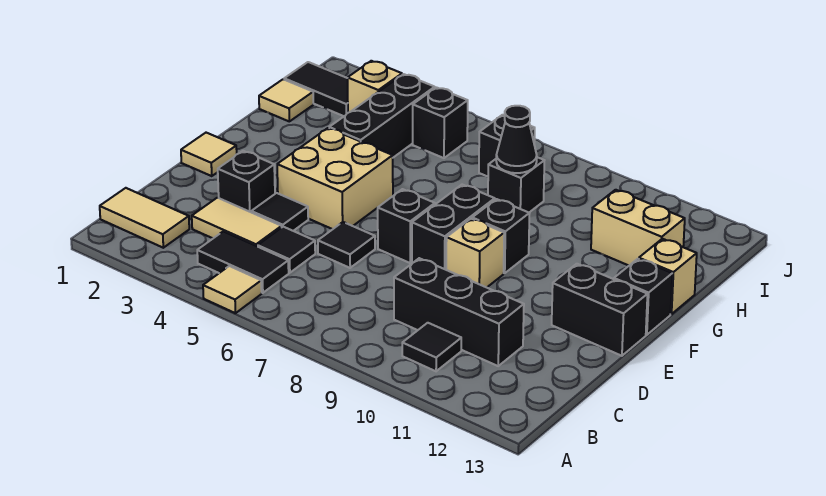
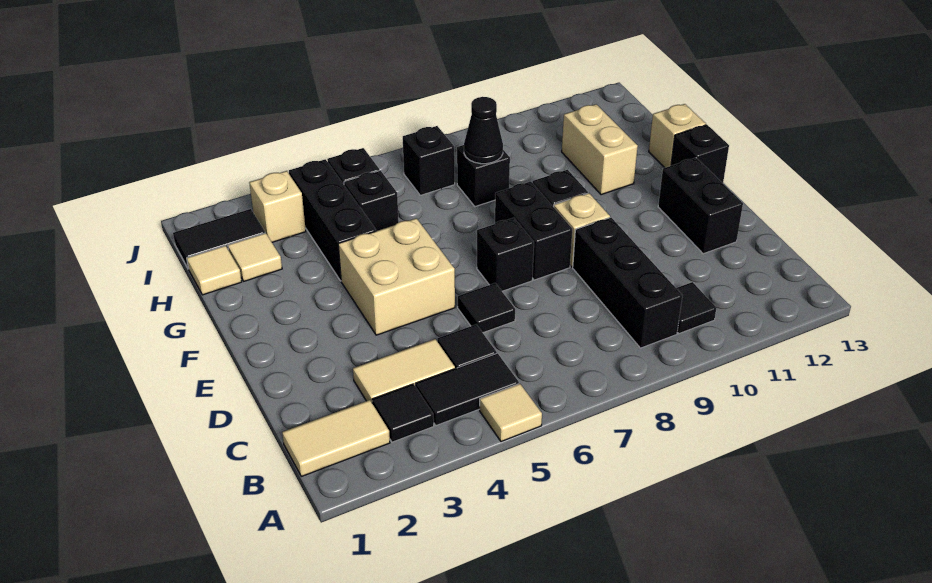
black 1x3 brick [394,258,524,366] -> black 1x3 brick turned to [573,218,682,348]
black 1x1 brick [218,151,275,212] -> black 1x1 brick moved to [344,170,399,231]
black 1x1 tile [251,193,308,231] -> black 1x1 tile moved to [372,384,434,442]
tan 1x1 tile [181,133,237,176] -> tan 1x1 tile moved to [228,233,282,281]
black 1x2 brick [552,264,647,356] -> black 1x2 brick turned to [658,158,743,254]
tan 1x2 brick [591,190,685,265] -> tan 1x2 brick turned to [562,104,638,195]

